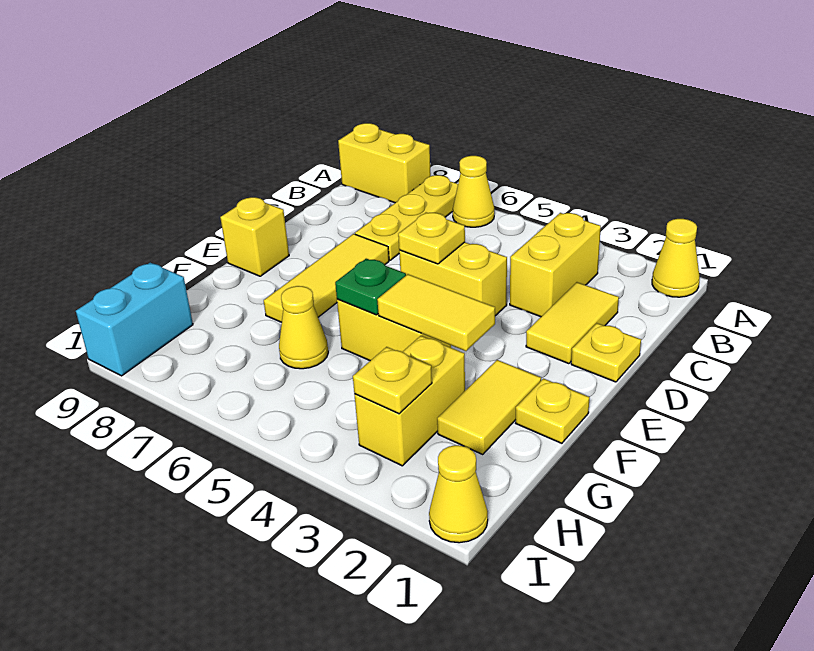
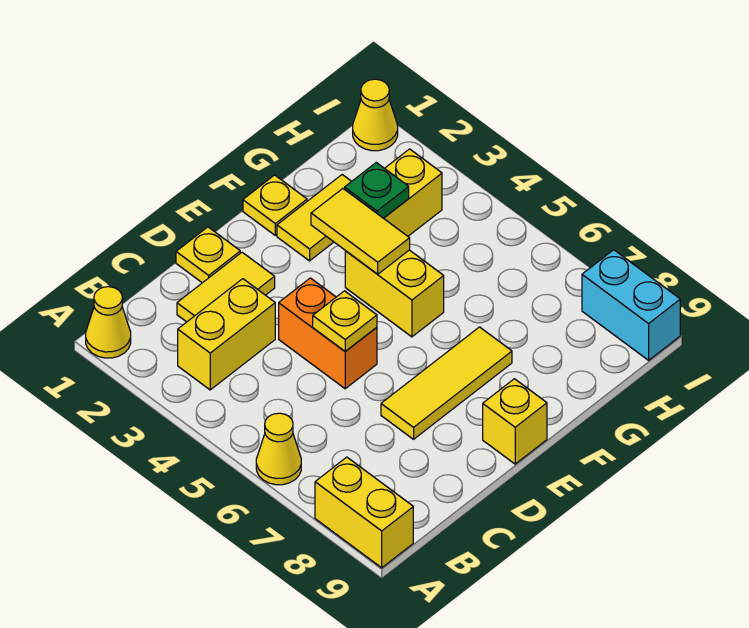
yellow 1x3 plate [355,175,458,260] -> none
yellow 1x2 brick [399,242,507,316] -> orange 1x2 brick [279,278,377,389]
green 1x1 plate [335,259,406,315] -> green 1x1 plate moved to [345,163,409,218]
yellow 1x1 cone [279,286,328,369] -> none
yellow 1x1 plate [353,347,432,414] -> none
cyan 1x2 brick [76,263,193,376] -> cyan 1x2 brick turned to [582,250,680,360]

